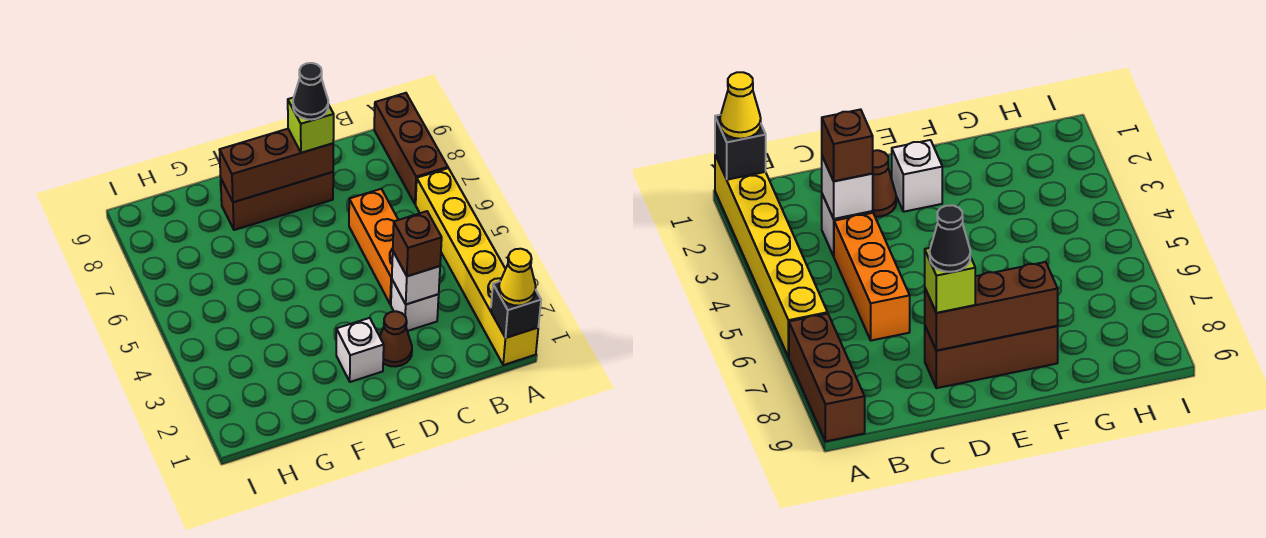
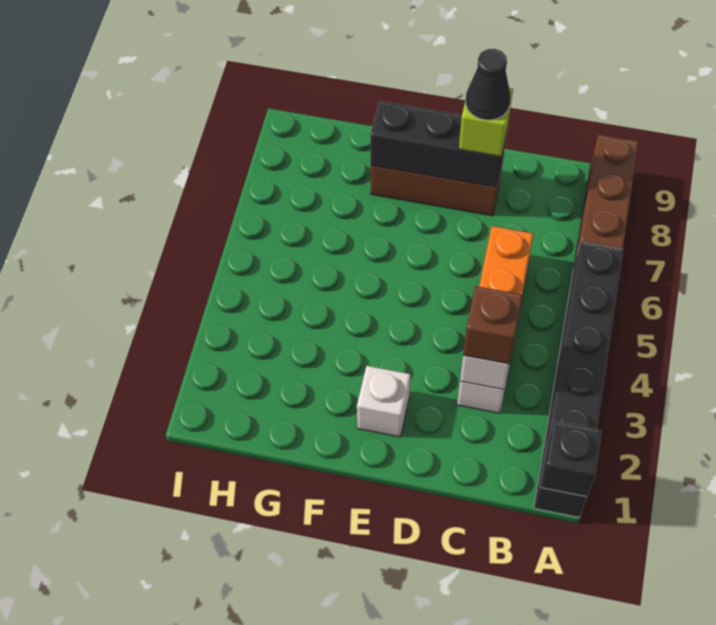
yellow 1x6 brick [416,168,538,365] -> black 1x6 brick [534,242,623,517]
yellow 1x1 cone [499,249,536,306] -> none
brown 1x1 cone [380,311,412,367] -> none
brown 1x3 brick [220,129,333,202] -> black 1x3 brick [370,101,508,187]

